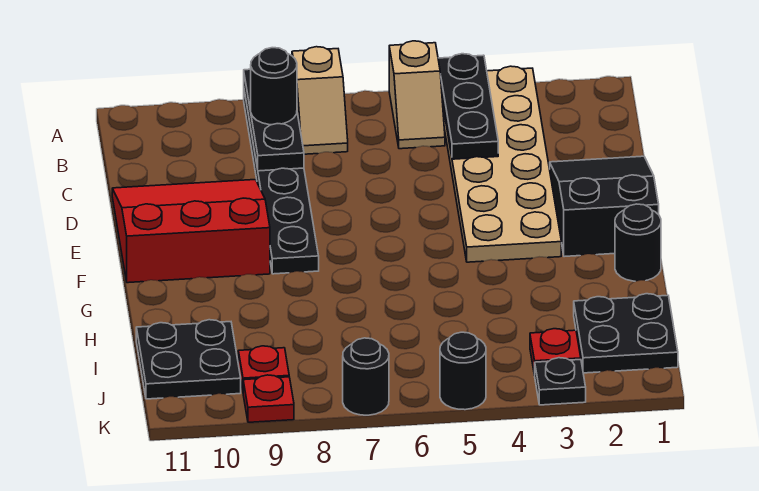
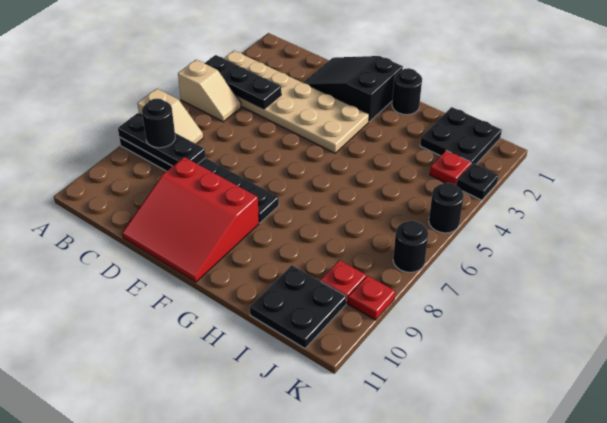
red 3x3 slope [112,180,270,283] -> red 3x3 slope turned to [122,157,259,282]

